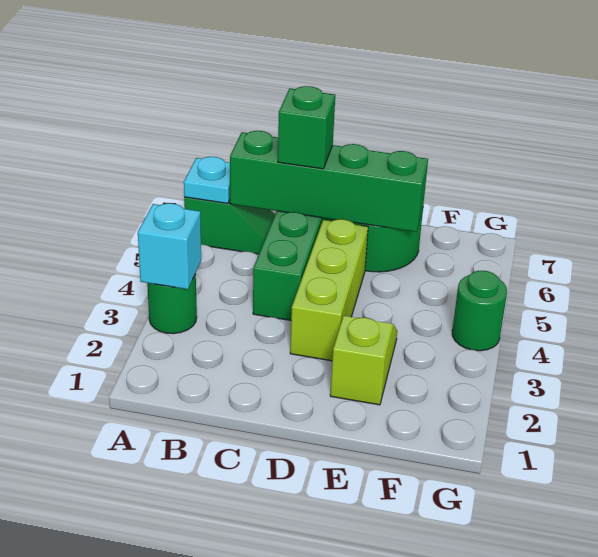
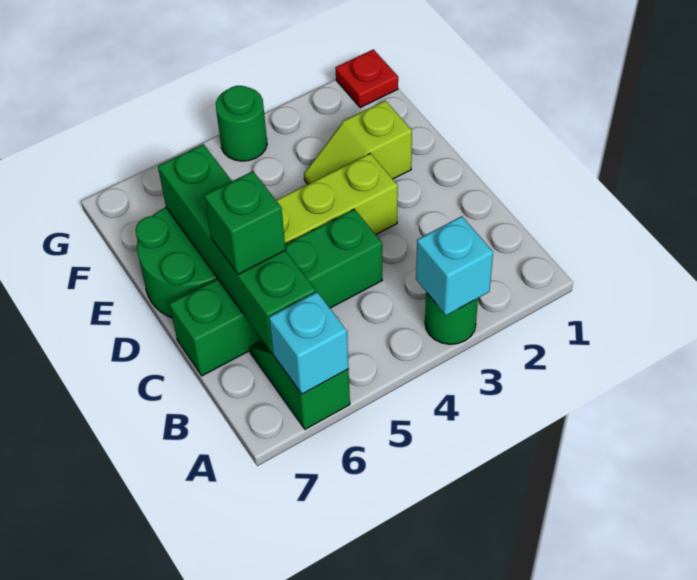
cyan 1x1 plate [184,157,230,203] -> cyan 1x1 brick [269,292,349,394]
none -> red 1x1 plate [335,49,398,108]

